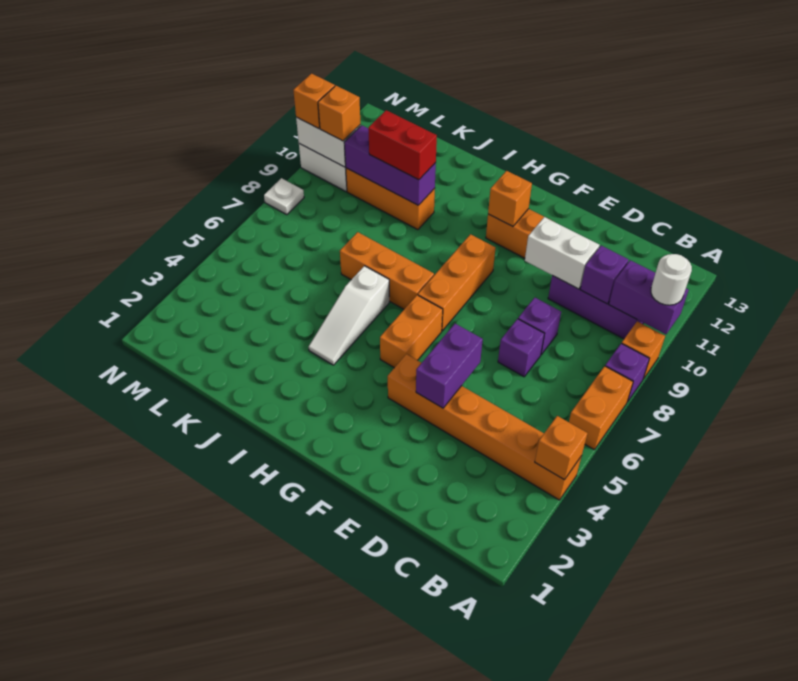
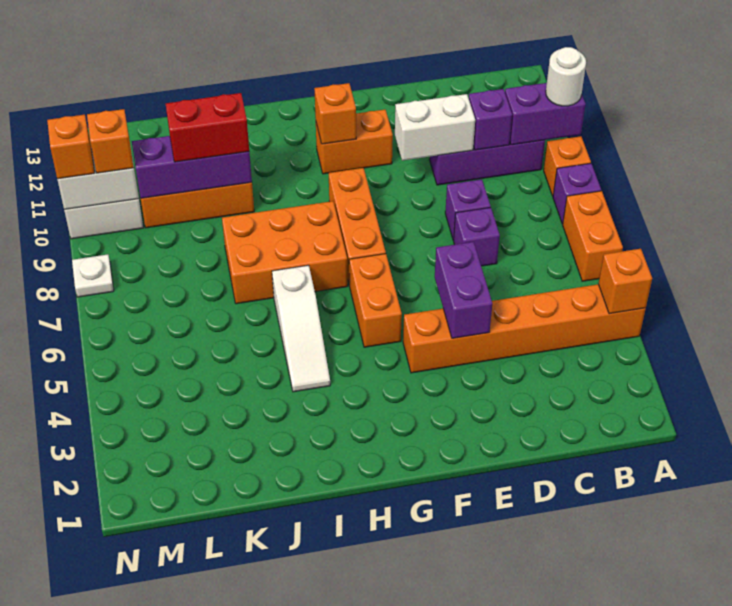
orange 1x3 brick [340,232,434,309] -> orange 2x3 brick [222,201,348,304]

